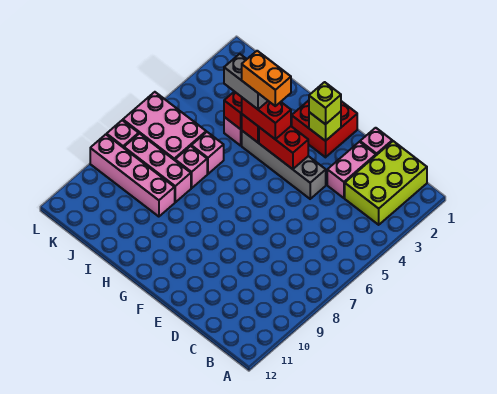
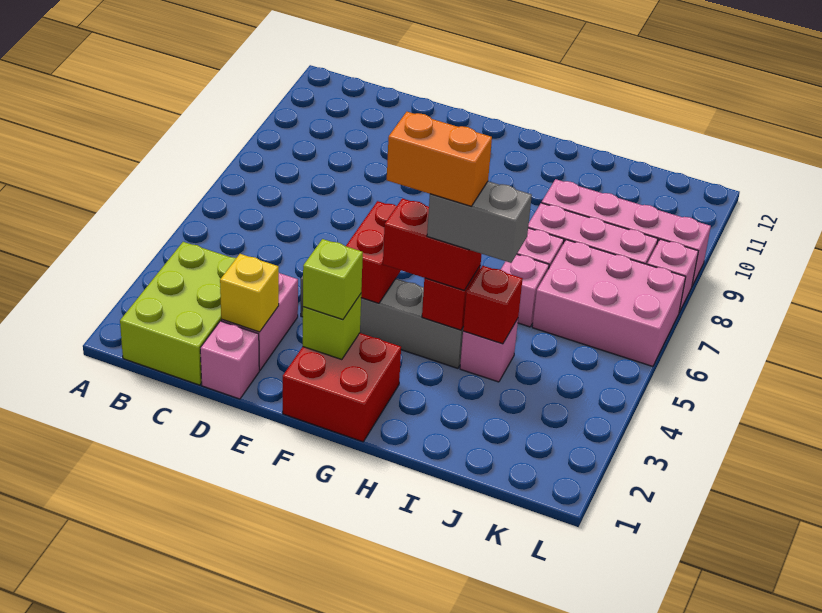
none -> yellow 1x1 brick [220,254,279,332]
red 1x2 brick [259,126,308,169] -> red 1x2 brick turned to [346,201,401,303]

